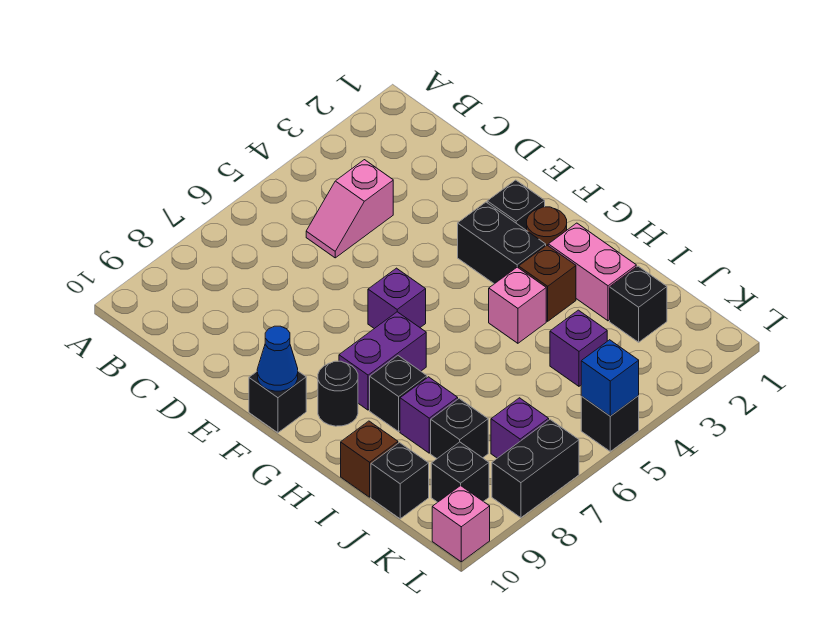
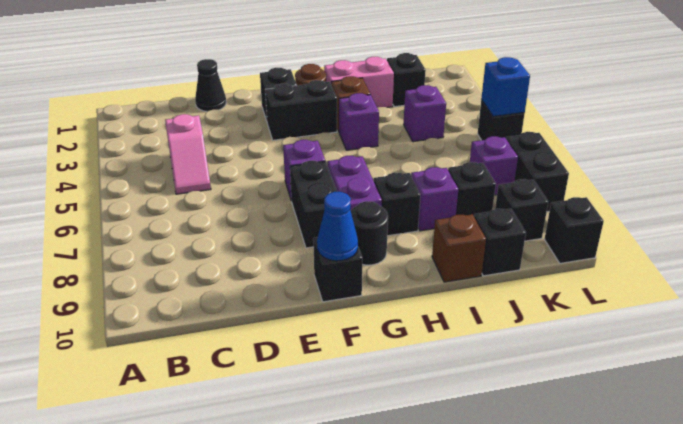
none -> black 1x1 cone [195,59,226,112]
none -> black 1x2 brick [290,161,337,248]
pink 1x1 brick [489,267,546,343] -> purple 1x1 brick [339,93,379,150]
pink 1x1 brick [432,486,490,562] -> black 1x1 brick [544,197,604,263]

